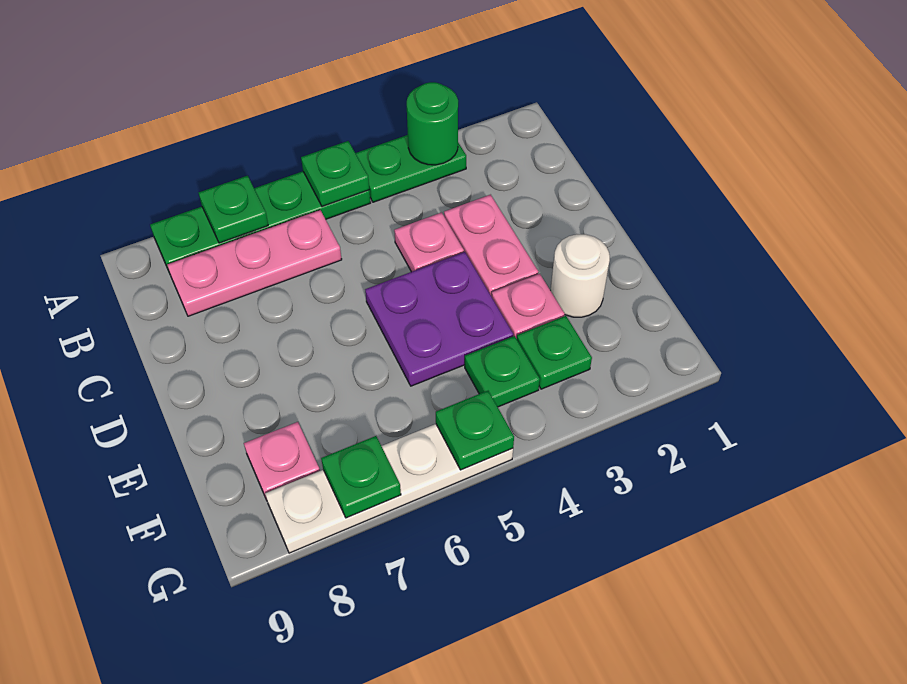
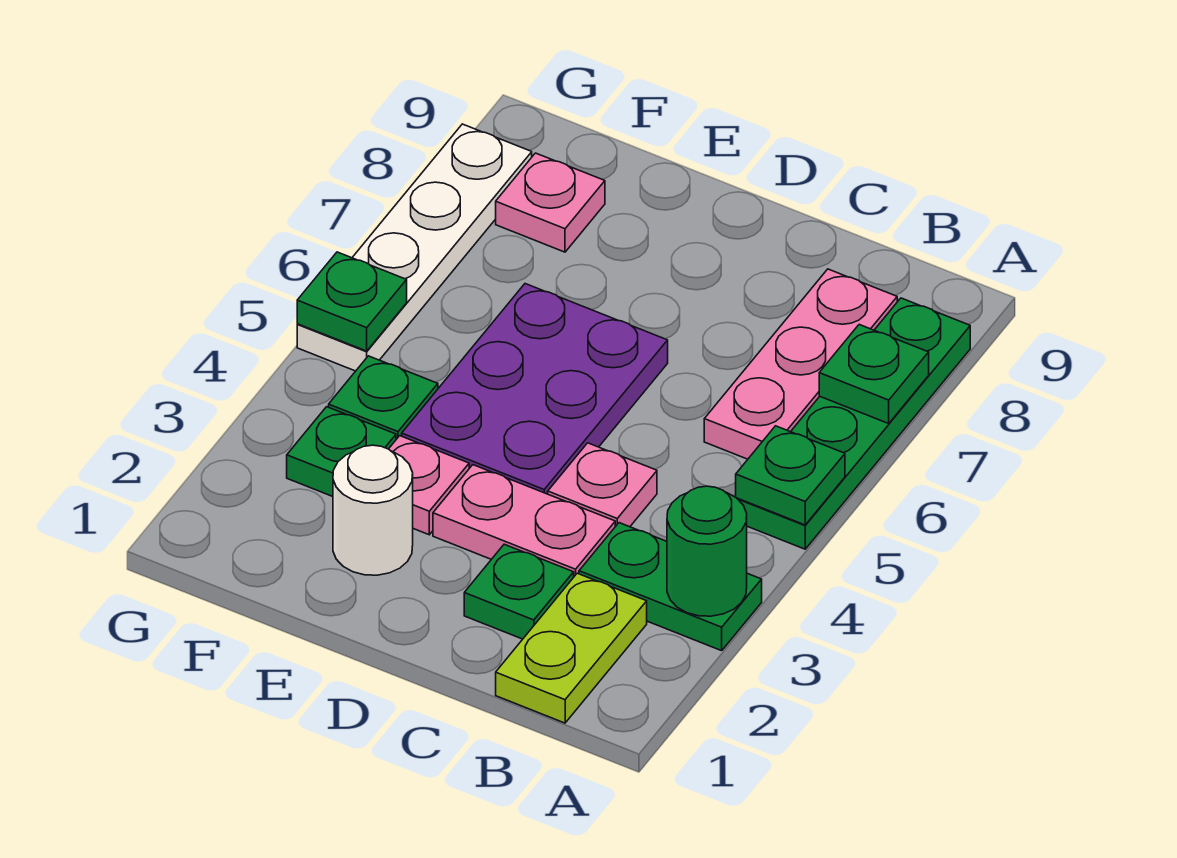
green 1x2 plate [356,135,466,202] -> green 1x2 plate turned to [579,523,762,651]
none -> lime 1x2 plate [496,573,647,723]
purple 2x2 plate [365,252,513,386] -> purple 2x3 plate [402,284,668,494]
green 1x1 plate [321,436,401,518] -> green 1x1 plate moved to [464,544,574,639]

